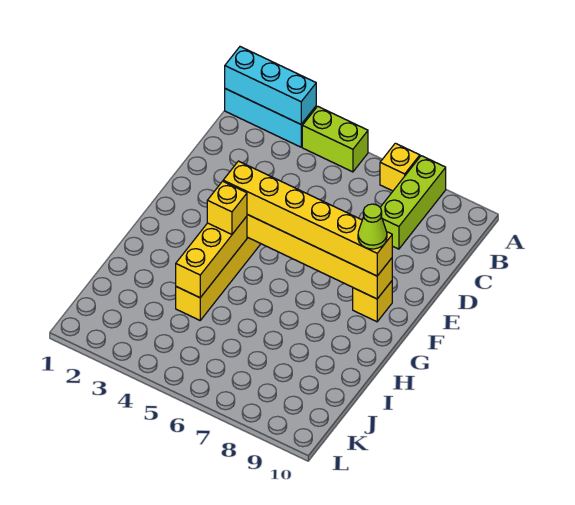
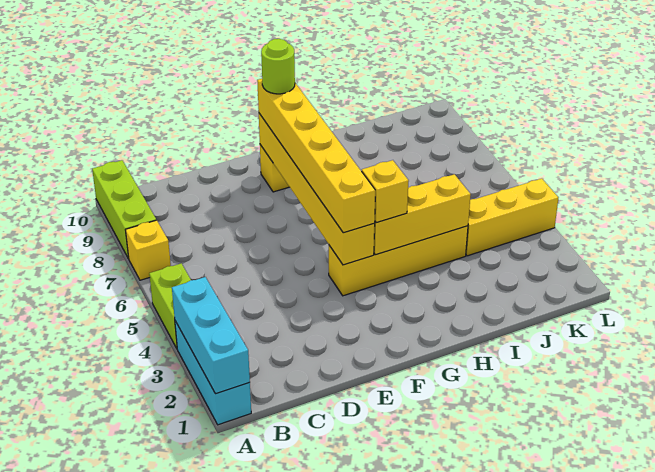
lime 1x3 brick [380,156,446,249] -> lime 1x3 brick turned to [92,160,156,259]
lime 1x1 cone [358,204,387,249] -> lime 1x1 round brick [261,39,295,94]
none -> yellow 1x3 brick [466,179,558,256]

